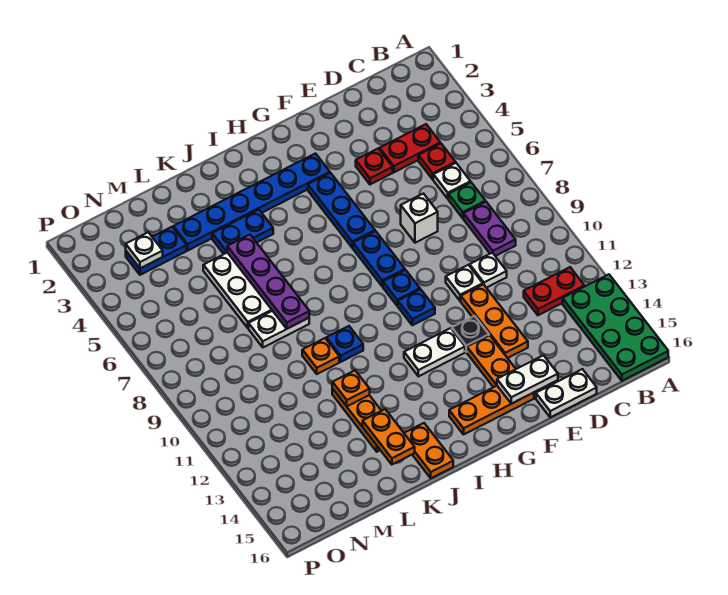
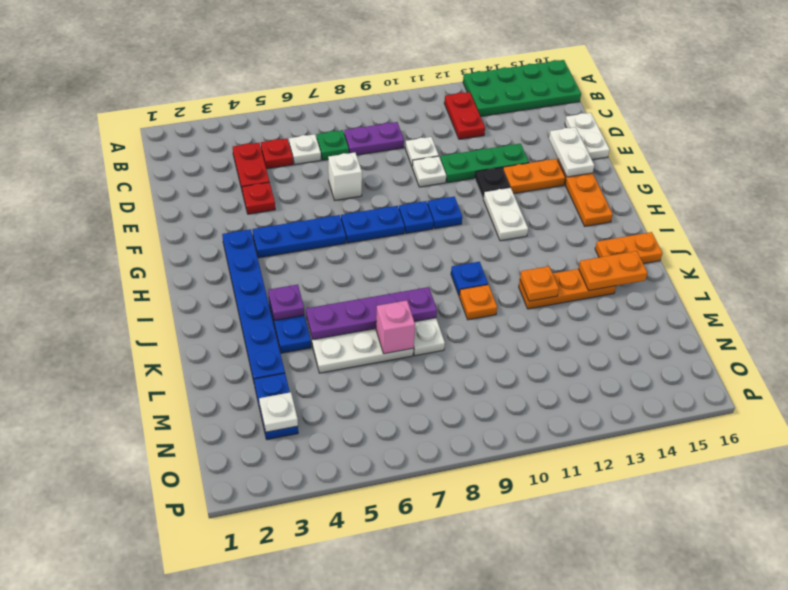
orange 1x3 plate [461,284,528,358] -> green 1x3 plate [440,144,529,183]
none -> purple 1x1 plate [268,285,304,320]
none -> pink 1x1 brick [376,300,415,354]

